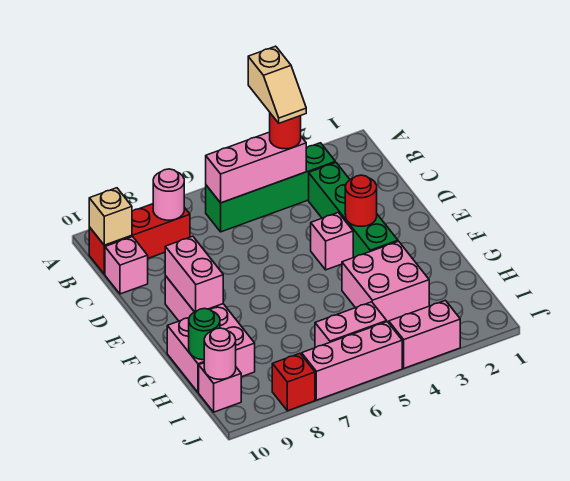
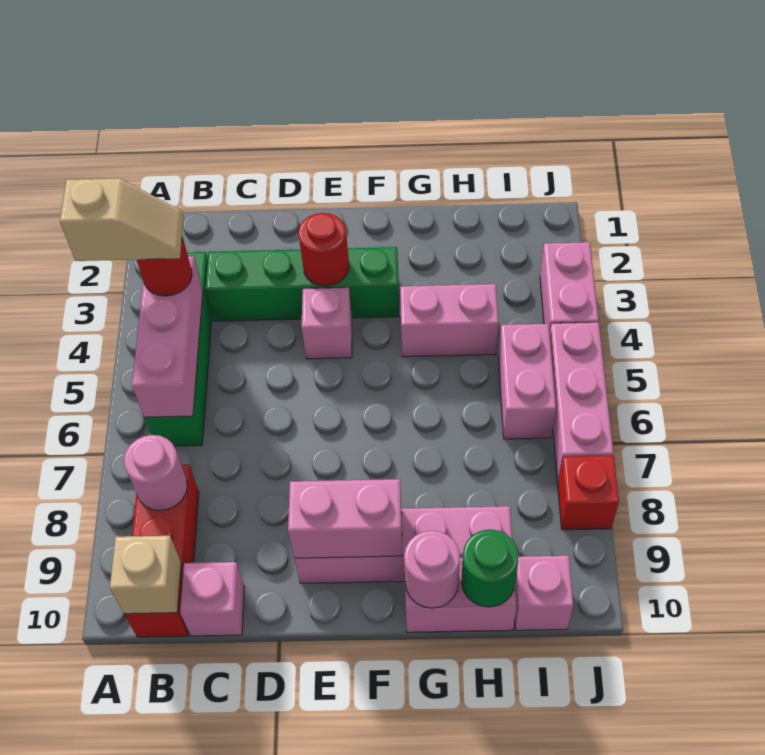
pink 2x2 brick [342,241,429,323] -> pink 1x2 brick [400,284,498,357]
pink 1x1 round brick [204,328,236,379] -> pink 1x1 round brick moved to [404,531,460,608]

